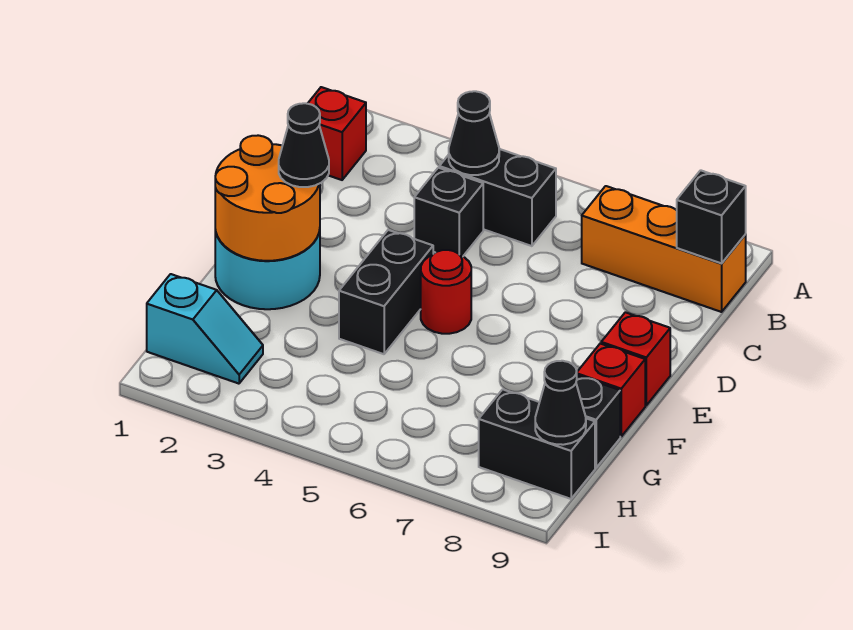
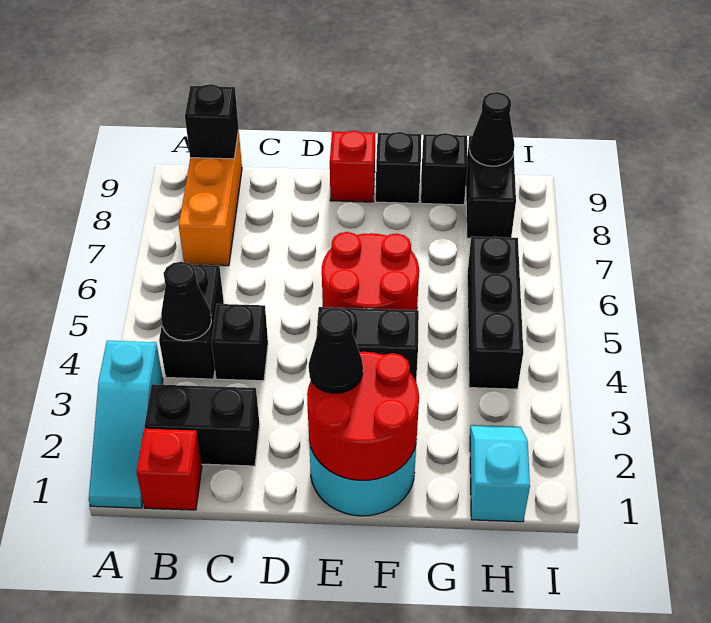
none -> cyan 1x3 slope [89,341,163,508]
none -> black 1x2 brick [144,384,260,466]
orange 2x2 round brick [215,135,320,261] -> red 2x2 round brick [307,352,419,480]
red 1x1 round brick [421,250,471,334] -> red 2x2 round brick [322,232,419,310]
red 1x1 brick [577,344,645,436] -> black 1x1 brick [376,132,421,203]
none -> black 1x3 brick [467,236,523,389]

